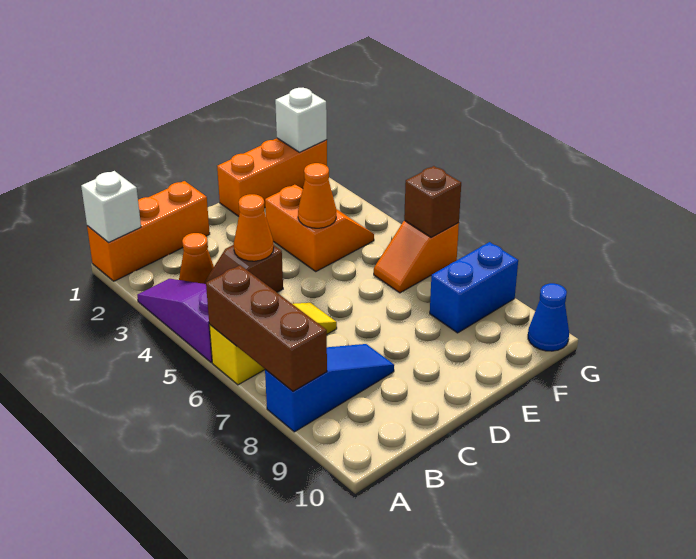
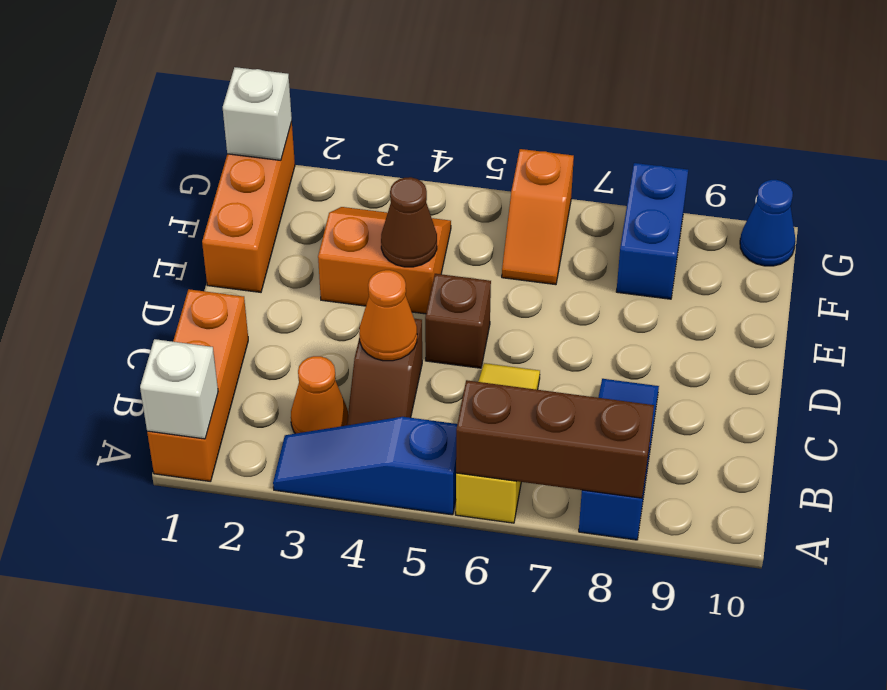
purple 1x3 slope [137,279,212,362] -> blue 1x3 slope [273,417,457,515]
orange 1x1 cone [298,163,336,228] -> brown 1x1 cone [381,177,437,267]
brown 1x1 brick [404,166,461,238] -> brown 1x1 brick moved to [425,274,491,368]

